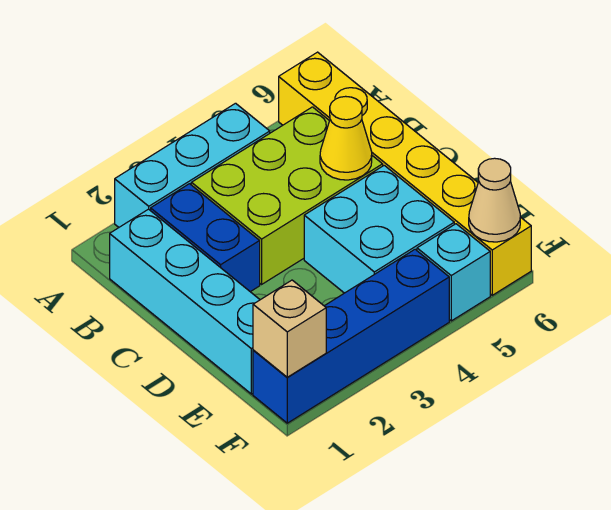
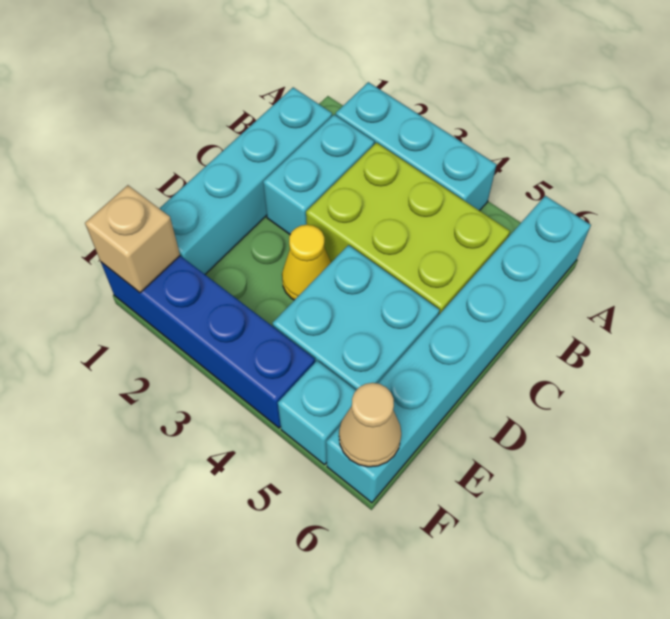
yellow 1x6 brick [279,52,531,295] -> cyan 1x6 brick [326,196,591,503]
blue 1x2 brick [151,184,260,292] -> cyan 1x2 brick [263,115,374,234]
yellow 1x1 cone [320,96,372,180] -> yellow 1x1 cone moved to [282,225,331,300]

